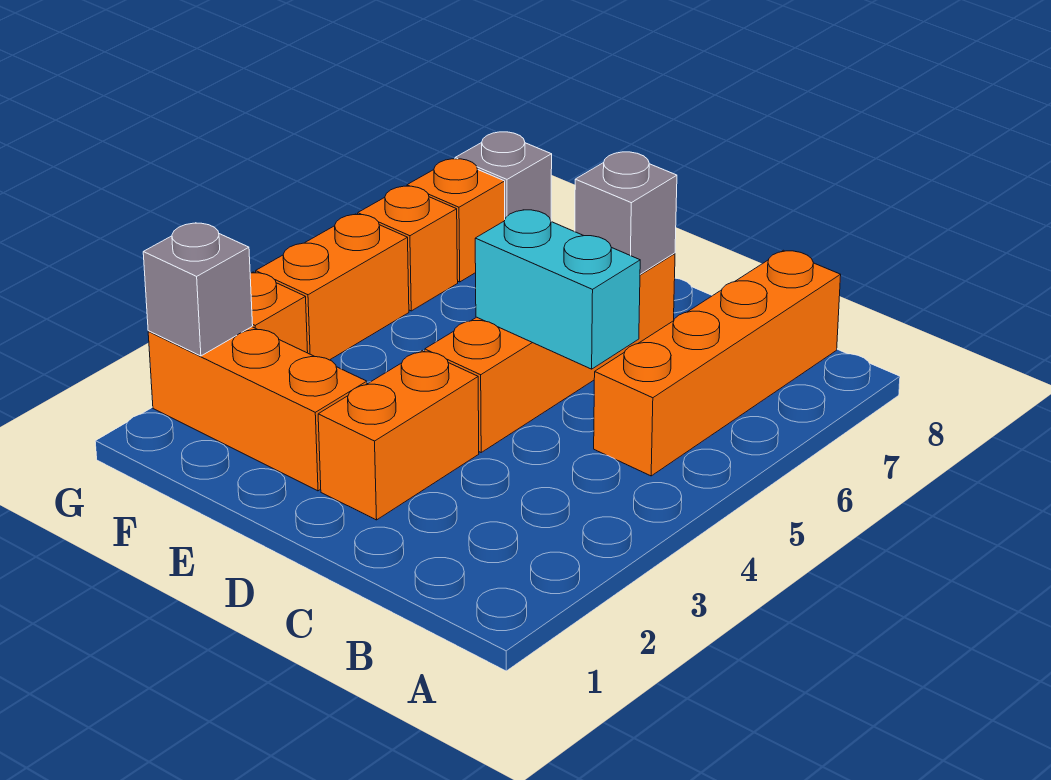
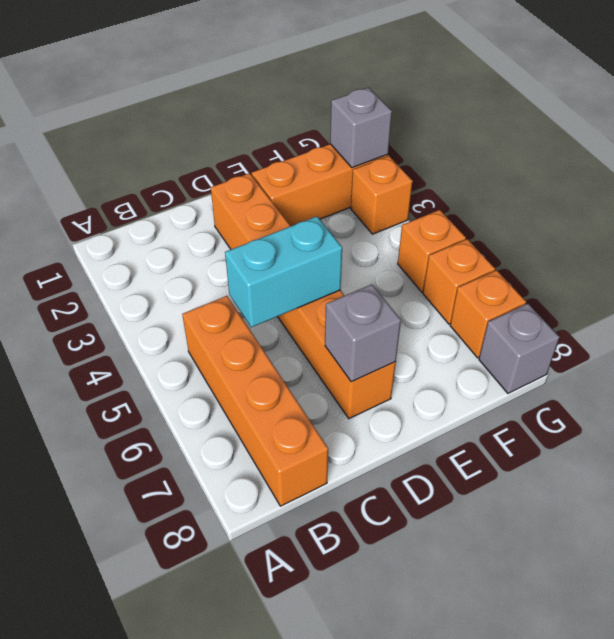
orange 1x2 brick [256,214,409,360] -> orange 1x1 brick [398,210,466,292]

